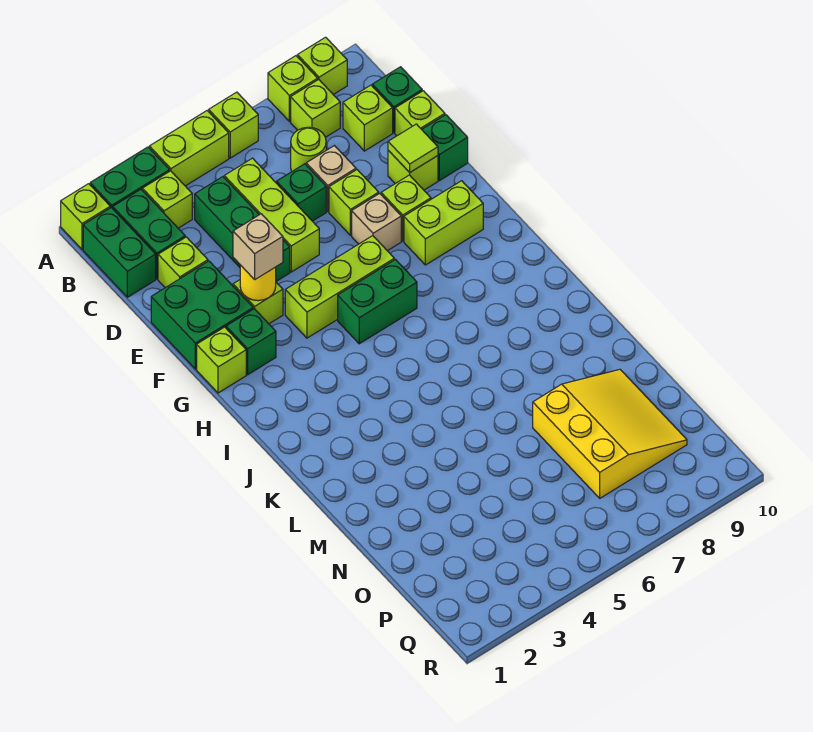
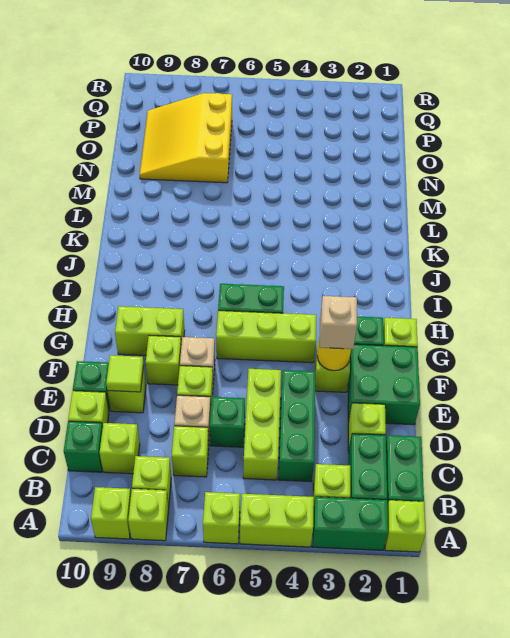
lime 1x1 round brick [291,127,326,171] -> lime 1x1 brick [172,426,209,477]

